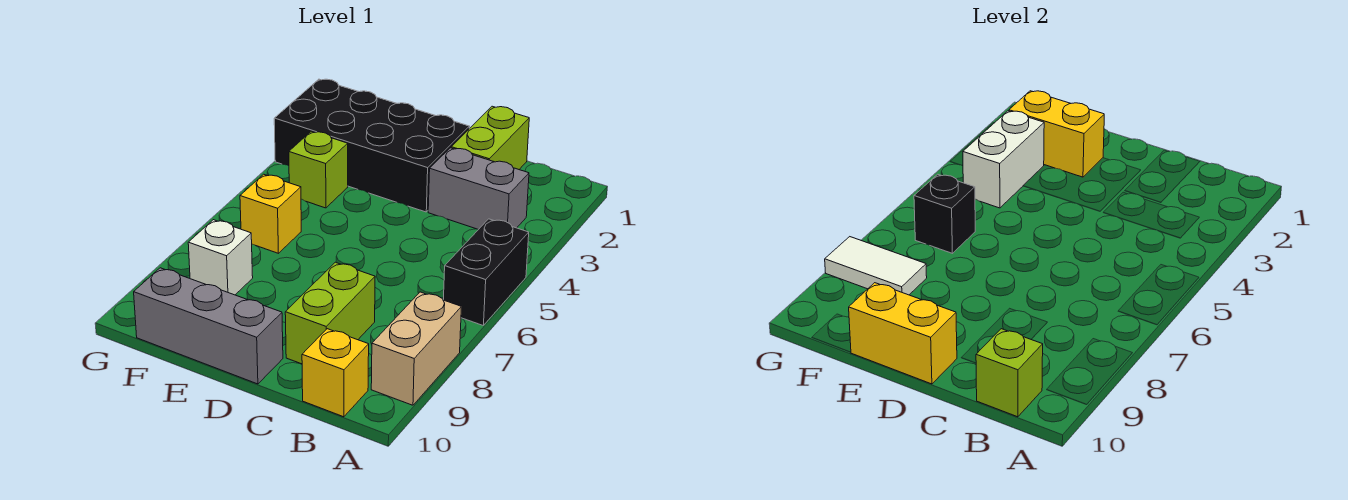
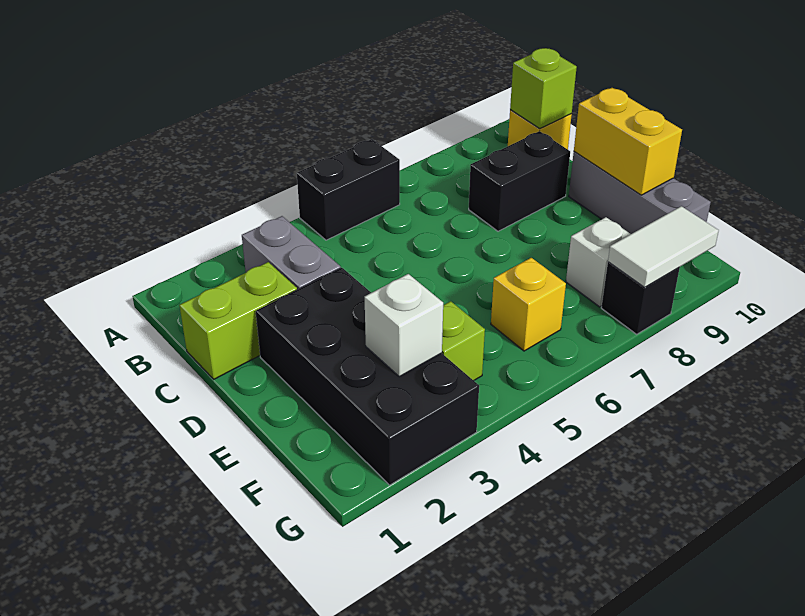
tan 1x2 brick [371,292,461,405] -> none
lime 1x2 brick [285,262,375,364] -> black 1x2 brick [469,131,570,231]
yellow 1x2 brick [1009,91,1104,177] -> none
white 1x2 brick [963,111,1044,208] -> white 1x1 brick [365,274,443,377]
black 1x1 brick [914,174,975,253] -> black 1x1 brick moved to [601,262,679,334]
white 1x2 tile [825,237,927,295] -> white 1x2 tile turned to [608,206,719,287]

